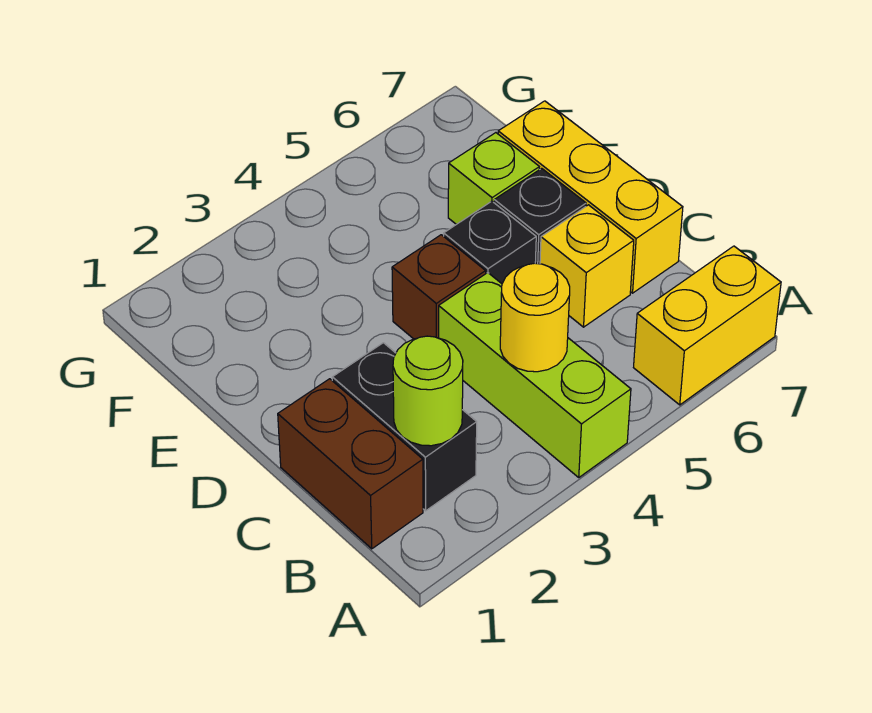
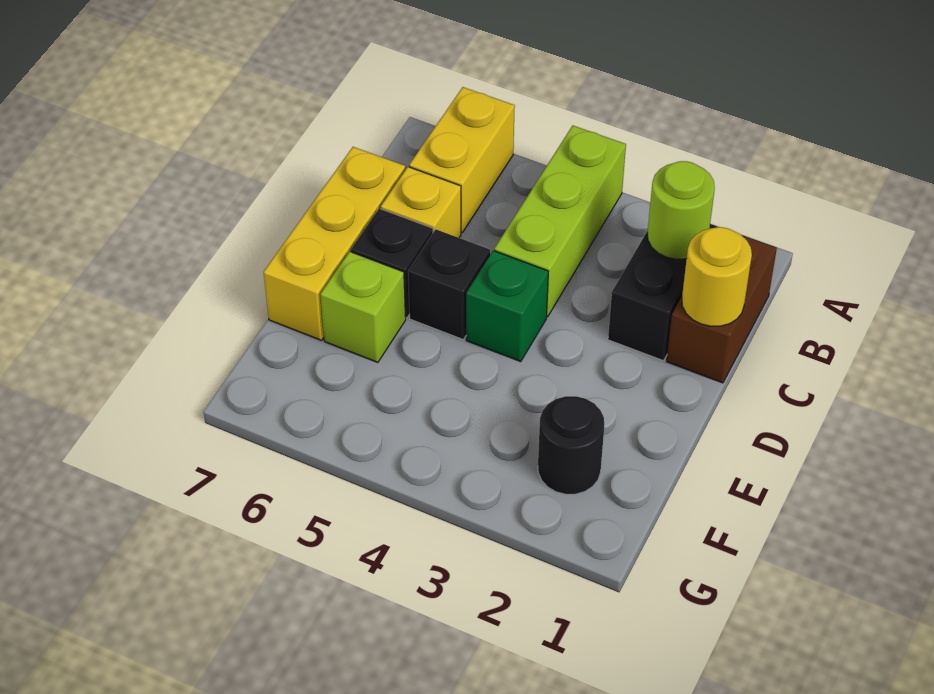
yellow 1x2 brick [634,246,781,405] -> yellow 1x2 brick turned to [409,87,515,233]
yellow 1x1 round brick [500,263,570,372] -> yellow 1x1 round brick moved to [682,227,752,326]
brown 1x1 brick [392,235,486,339] -> green 1x1 brick [466,251,548,362]
none -> black 1x1 round brick [538,396,604,494]

